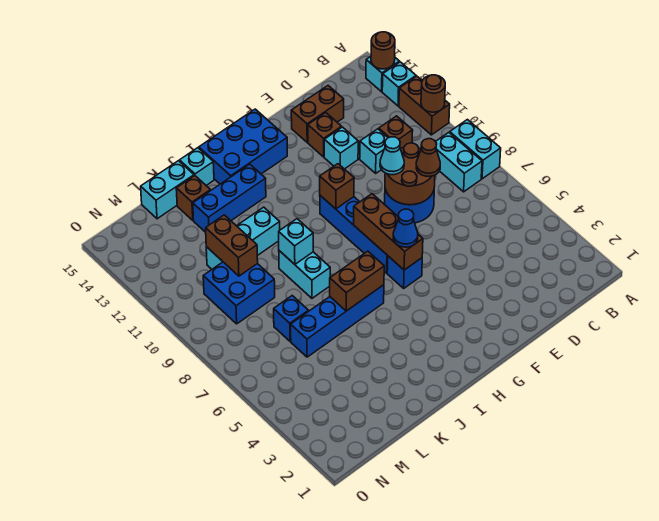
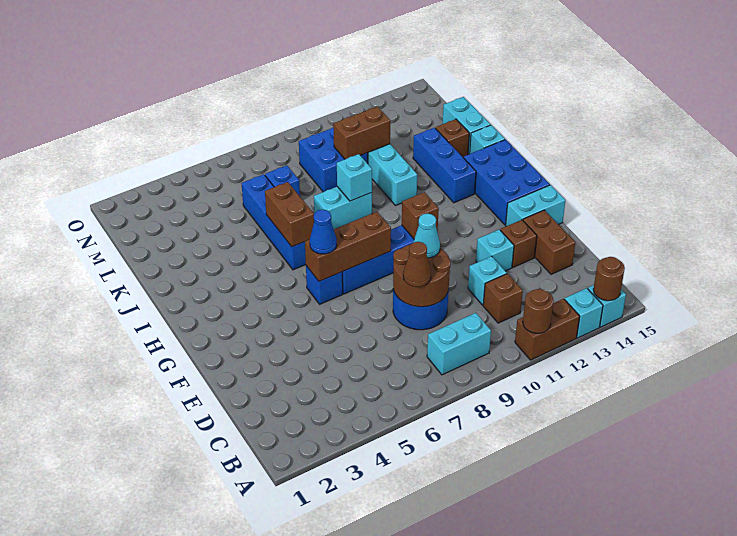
cyan 1x2 brick [450,120,501,179] -> cyan 1x2 brick moved to [506,185,566,226]

